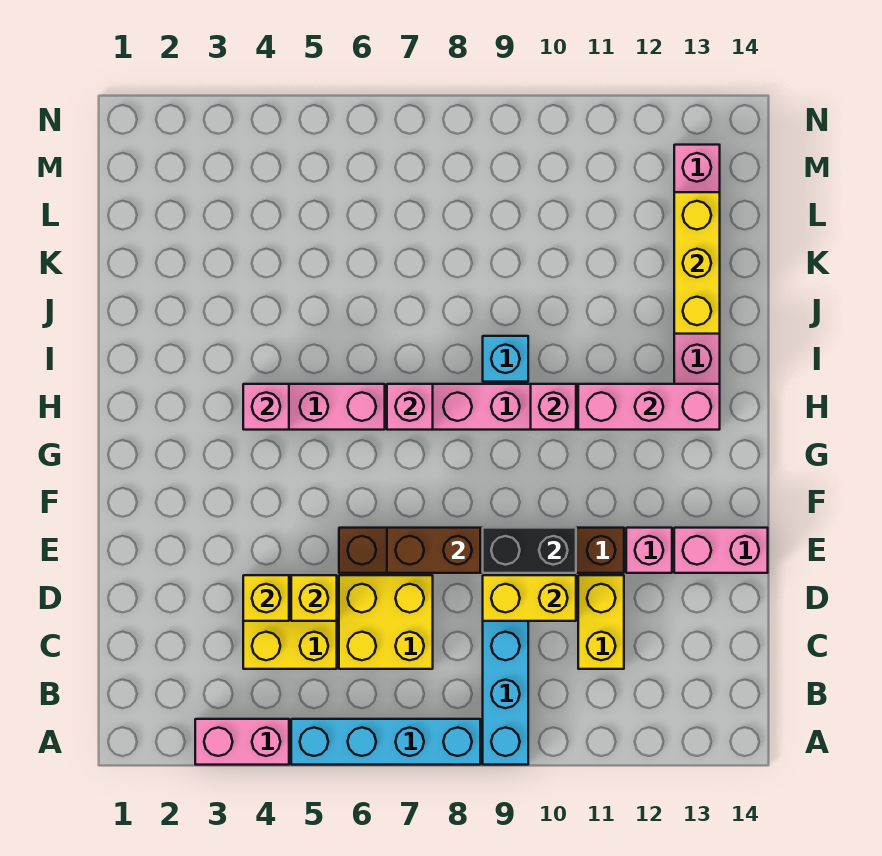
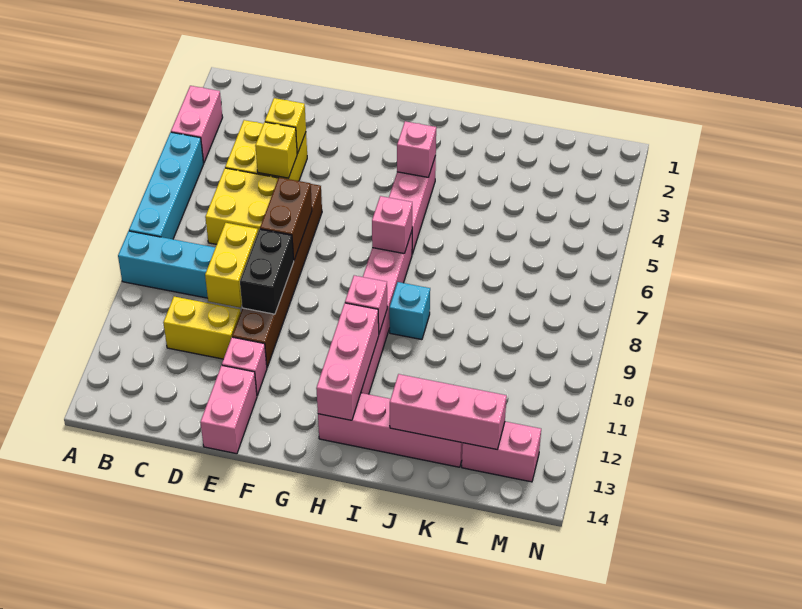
yellow 1x3 brick [674,192,720,334] -> pink 1x3 brick [390,374,507,450]

